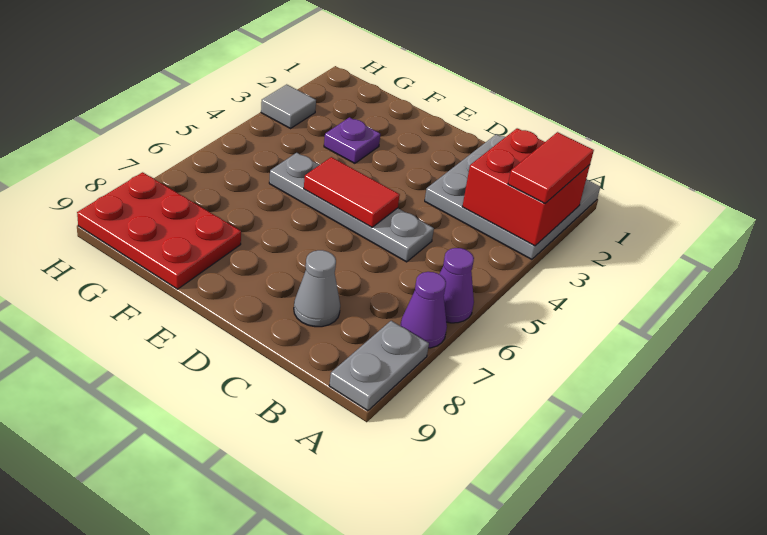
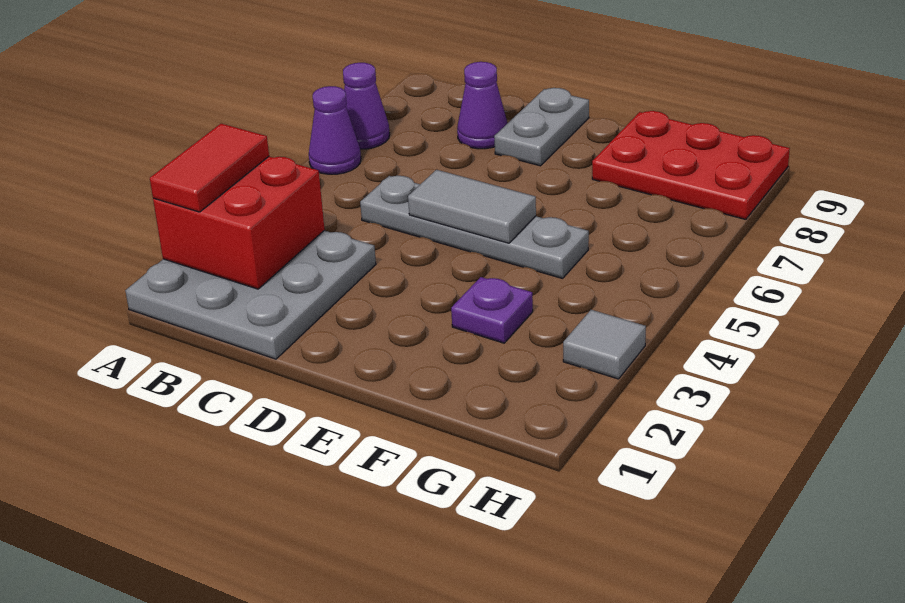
grey 1x2 plate [329,321,429,411] -> grey 1x2 plate moved to [494,88,589,166]
grey 1x1 cone [294,250,340,327] -> purple 1x1 cone [457,62,507,149]
red 1x2 tile [304,157,400,227] -> grey 1x2 tile [408,170,536,243]

